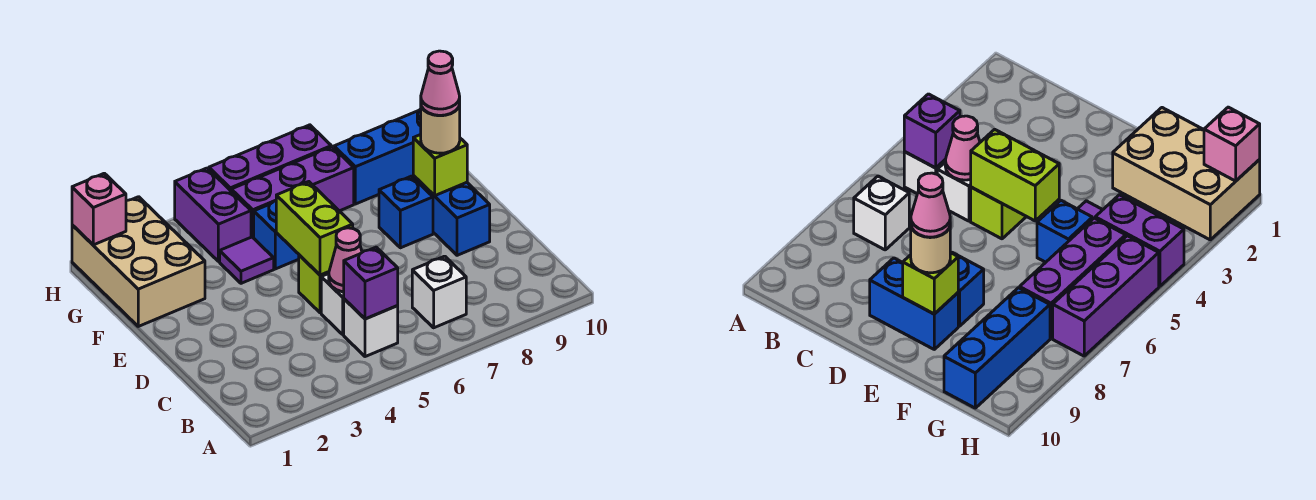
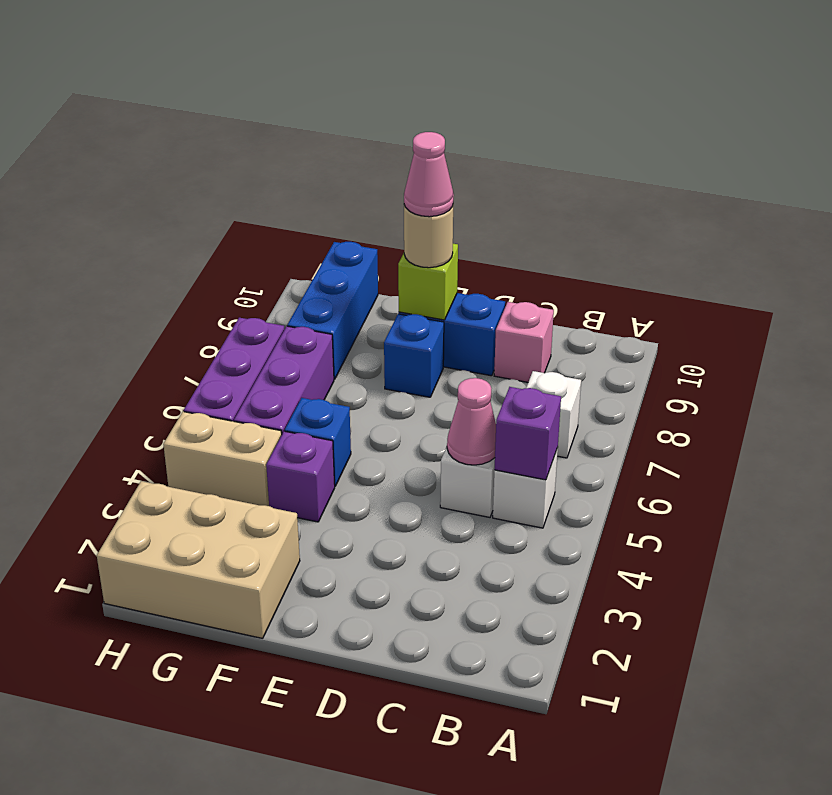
lime 1x1 brick [299,255,329,313] -> none
lime 1x2 brick [276,182,353,275] -> none
purple 1x1 tile [220,237,274,283] -> purple 1x1 brick [266,431,335,522]
purple 1x2 brick [175,168,251,262] -> tan 1x2 brick [163,412,282,506]
pink 1x1 brick [72,173,126,245] -> pink 1x1 brick moved to [494,302,554,382]

